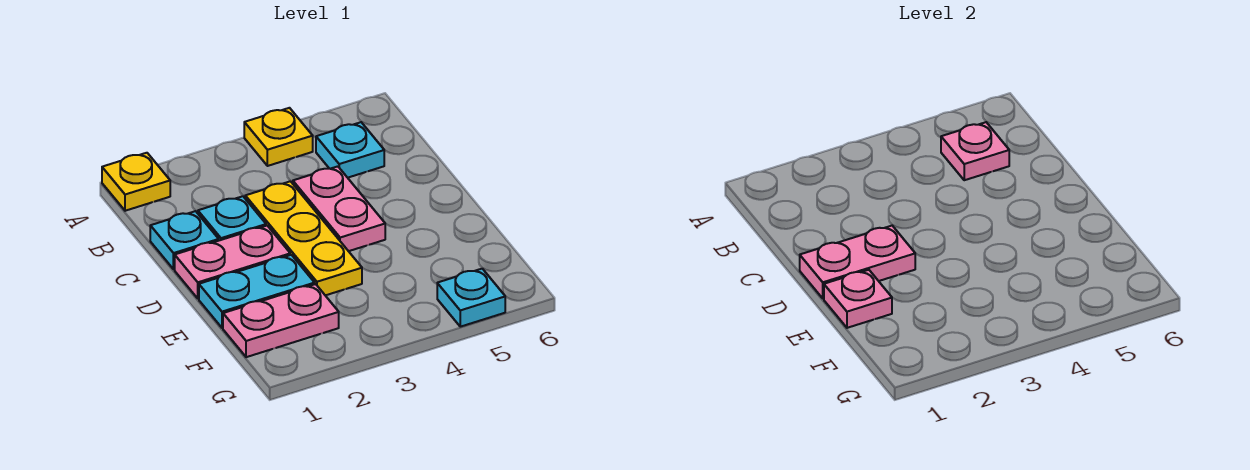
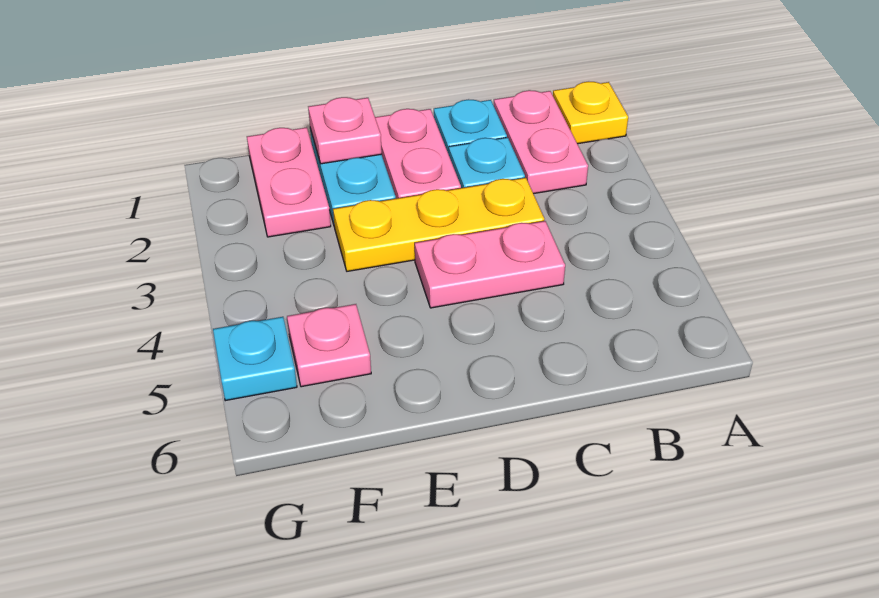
yellow 1x1 plate [244,108,313,166] -> none
cyan 1x1 plate [316,122,384,178] -> none
pink 1x1 plate [941,122,1009,180] -> pink 1x1 plate moved to [287,304,371,387]
pink 1x2 plate [800,226,915,299] -> pink 1x2 plate moved to [494,90,588,194]

